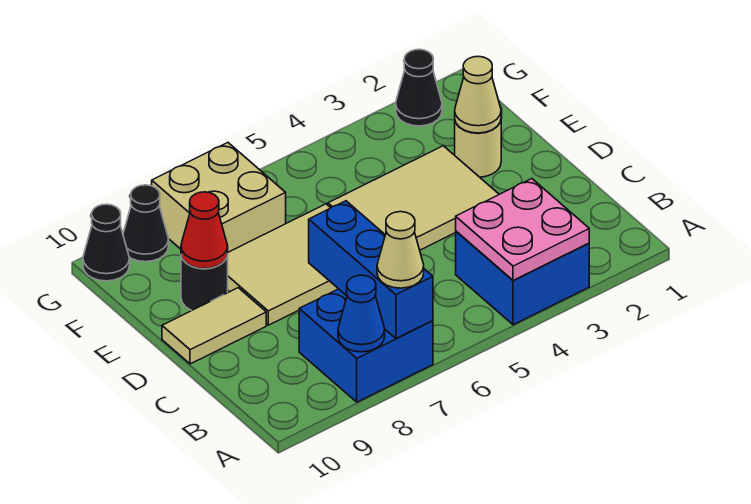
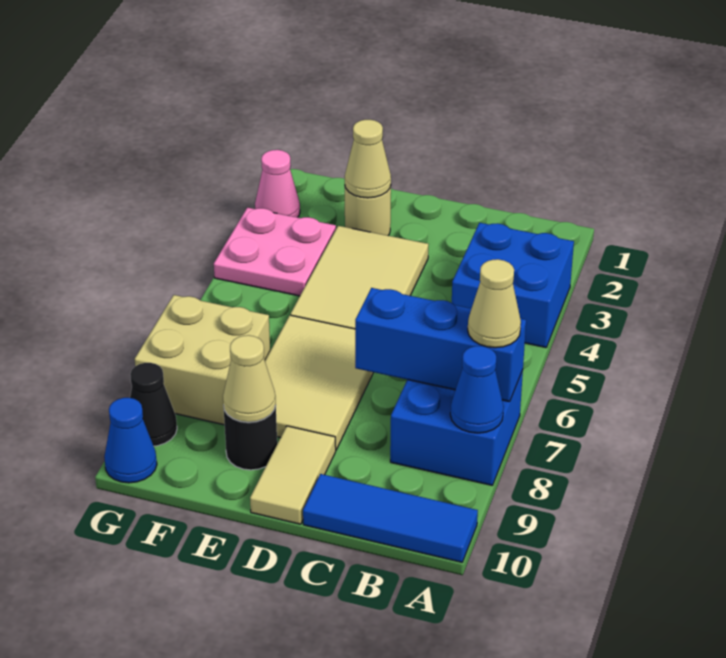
pink 2x2 plate [456,179,589,280] -> pink 2x2 plate moved to [214,208,336,296]
none -> blue 1x3 tile [303,474,478,562]
red 1x1 cone [181,192,228,269] -> tan 1x1 cone [223,335,276,422]
black 1x1 cone [396,49,442,126] -> pink 1x1 cone [255,150,300,217]
black 1x1 cone [83,204,130,281] -> blue 1x1 cone [104,398,157,483]

